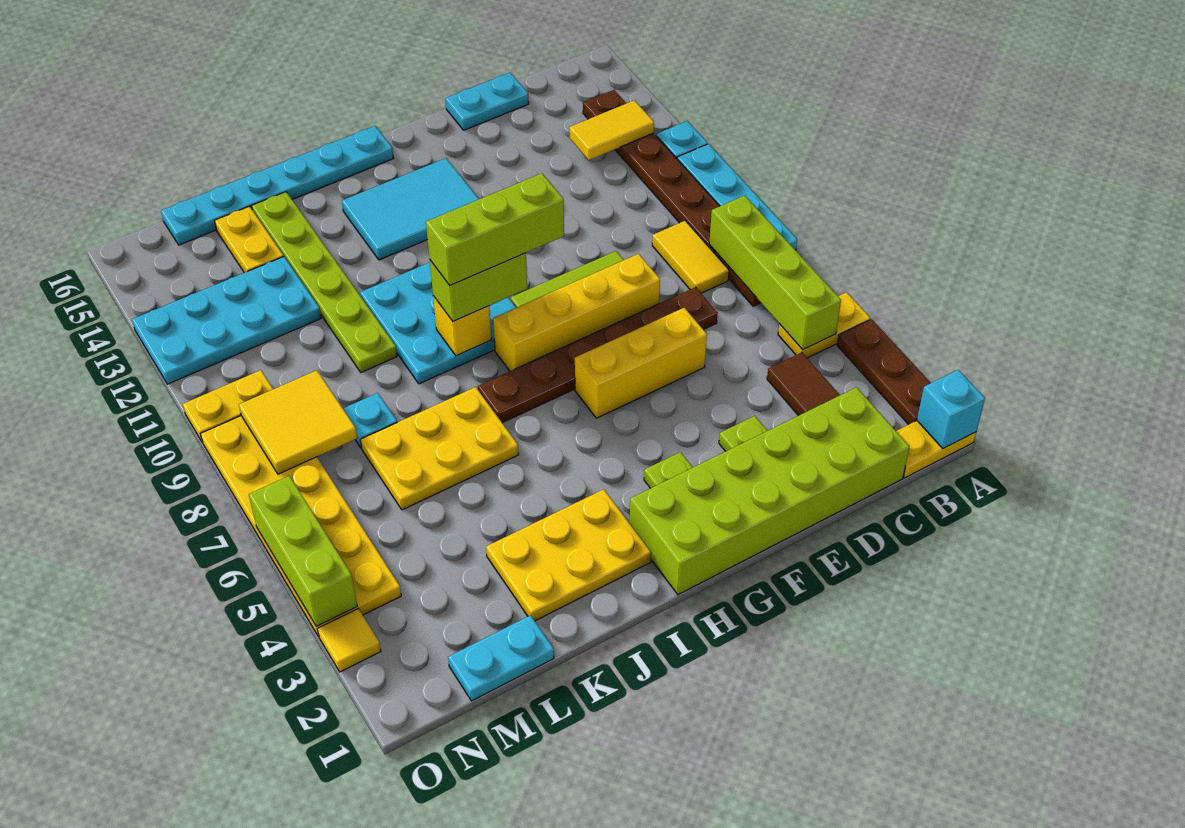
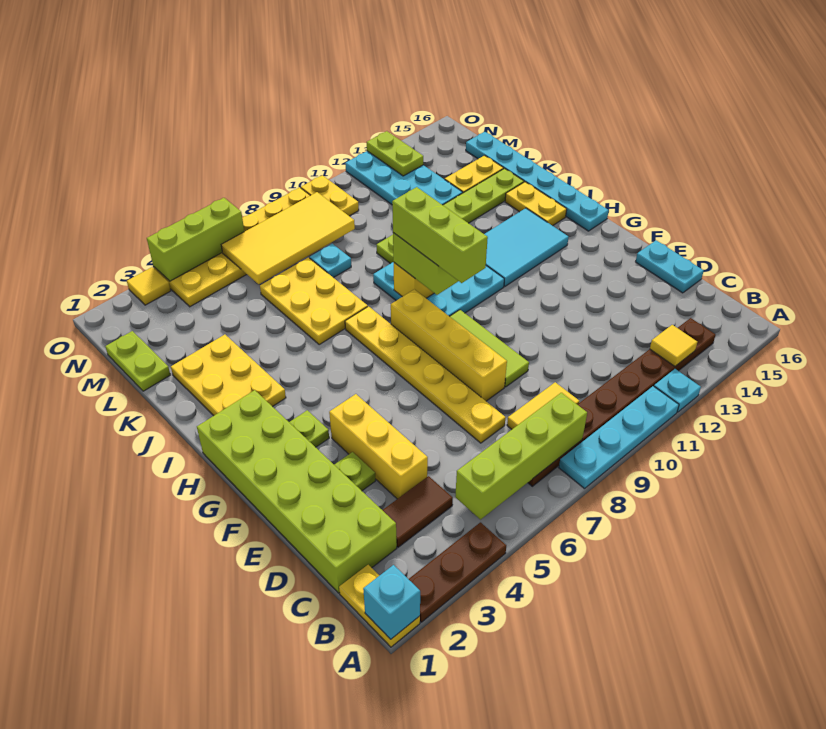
yellow 1x2 plate [778,292,870,358] -> yellow 1x2 plate moved to [505,182,567,226]
yellow 1x2 tile [569,100,654,160] -> yellow 1x1 tile [650,325,697,366]
brown 1x6 plate [478,287,717,423] -> yellow 1x6 plate [345,306,506,443]
yellow 1x3 brick [575,308,707,418] -> yellow 1x3 brick moved to [329,394,428,499]
cyan 2x3 tile [342,158,479,260] -> cyan 2x3 tile turned to [484,208,568,287]
cyan 1x2 plate [448,615,554,701] -> lime 1x2 plate [105,331,170,391]
yellow 2x2 tile [239,370,357,474] -> yellow 2x4 tile [221,192,355,284]
none -> lime 1x2 plate [367,131,423,176]

